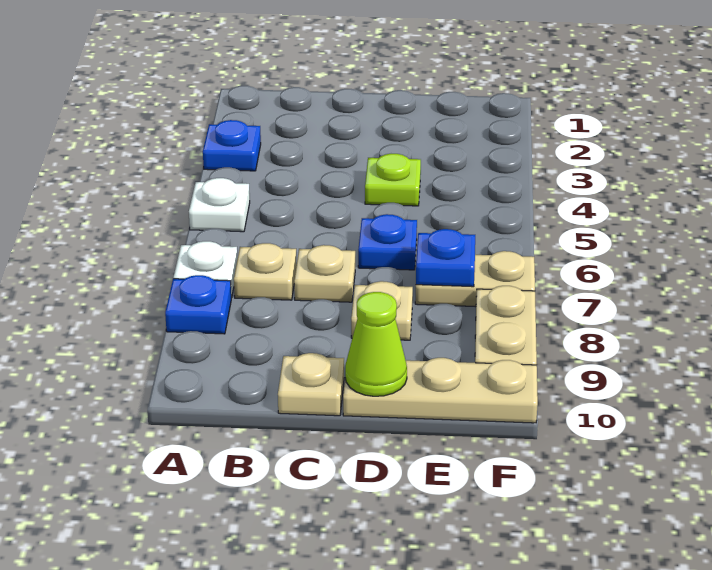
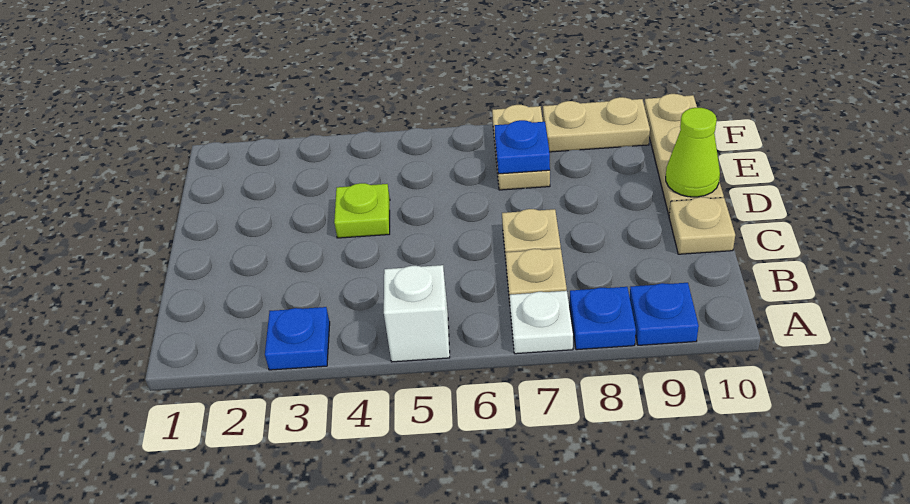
white 1x1 plate [189,178,250,232] -> white 1x1 brick [384,265,450,362]
blue 1x1 plate [358,214,417,270] -> blue 1x1 plate moved to [630,283,699,345]
tan 1x1 plate [351,281,413,340] -> none

